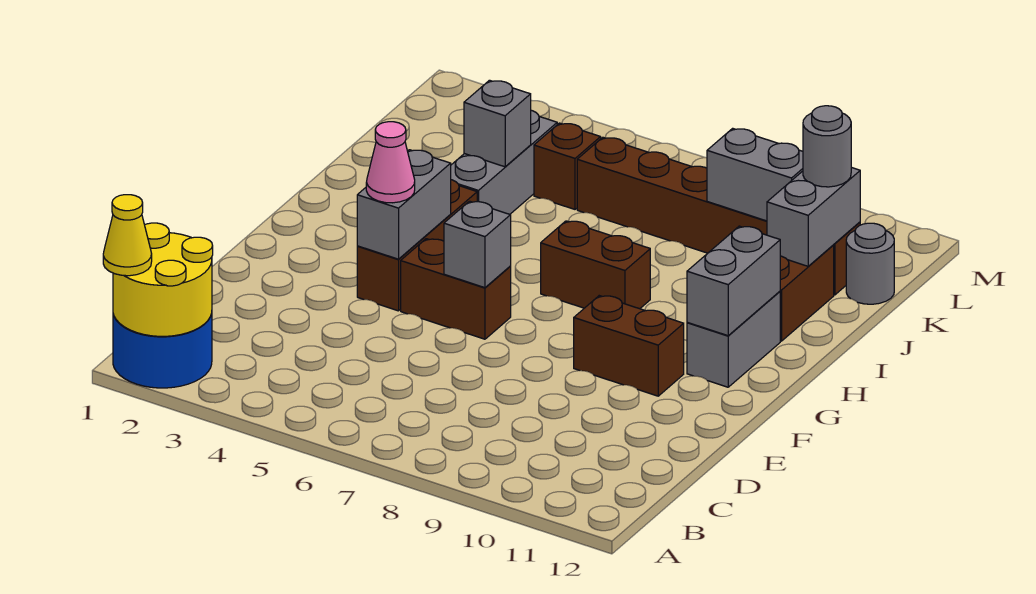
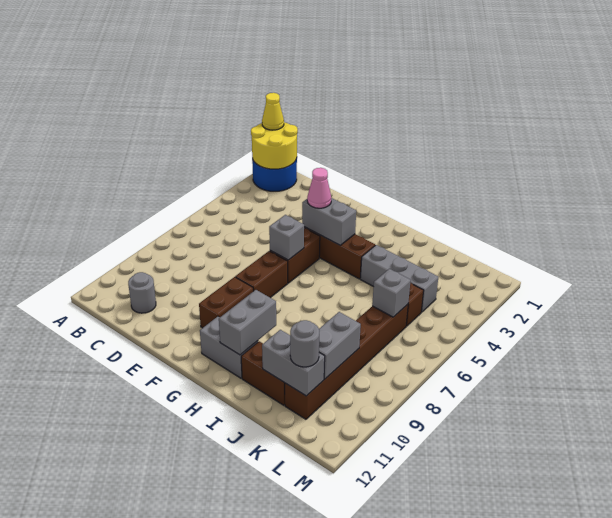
grey 1x2 brick [687,226,780,336] -> grey 1x2 brick turned to [219,290,276,355]
brown 1x2 brick [541,221,650,309] -> brown 1x2 brick moved to [235,251,288,298]
grey 1x1 brick [464,80,531,167] -> grey 1x1 brick moved to [372,269,411,317]
grey 1x1 round brick [846,223,894,304] -> grey 1x1 round brick moved to [128,272,156,313]

